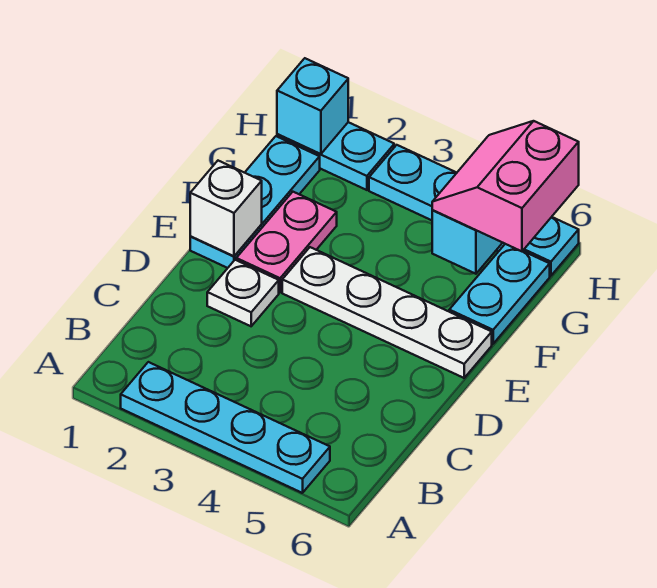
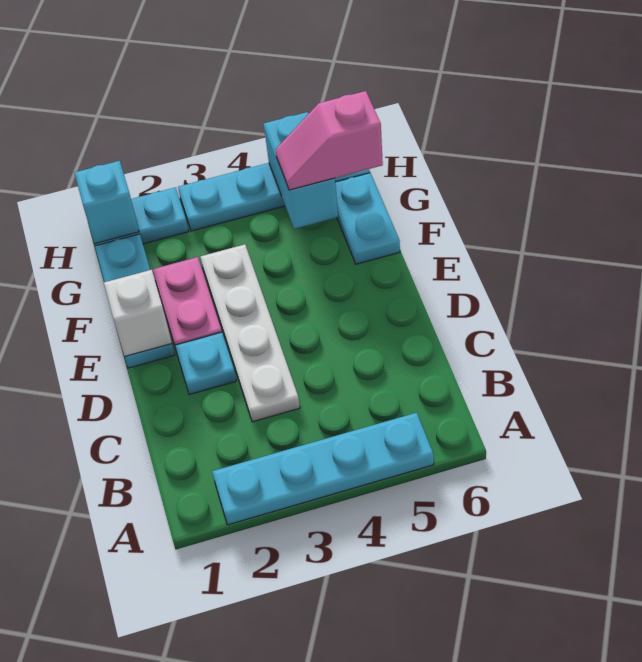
white 1x1 plate [207,260,279,326] -> cyan 1x1 plate [175,332,236,395]
white 1x4 plate [282,247,492,378] -> white 1x4 plate turned to [201,244,300,422]
pink 2x2 slope [432,121,579,251] -> pink 1x2 slope [276,91,383,190]

